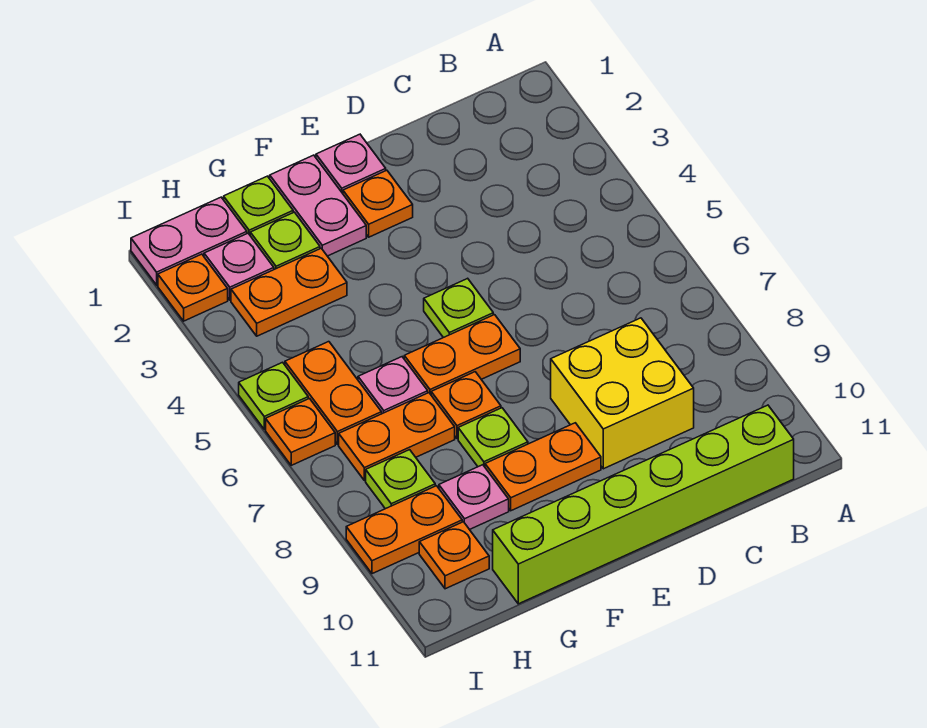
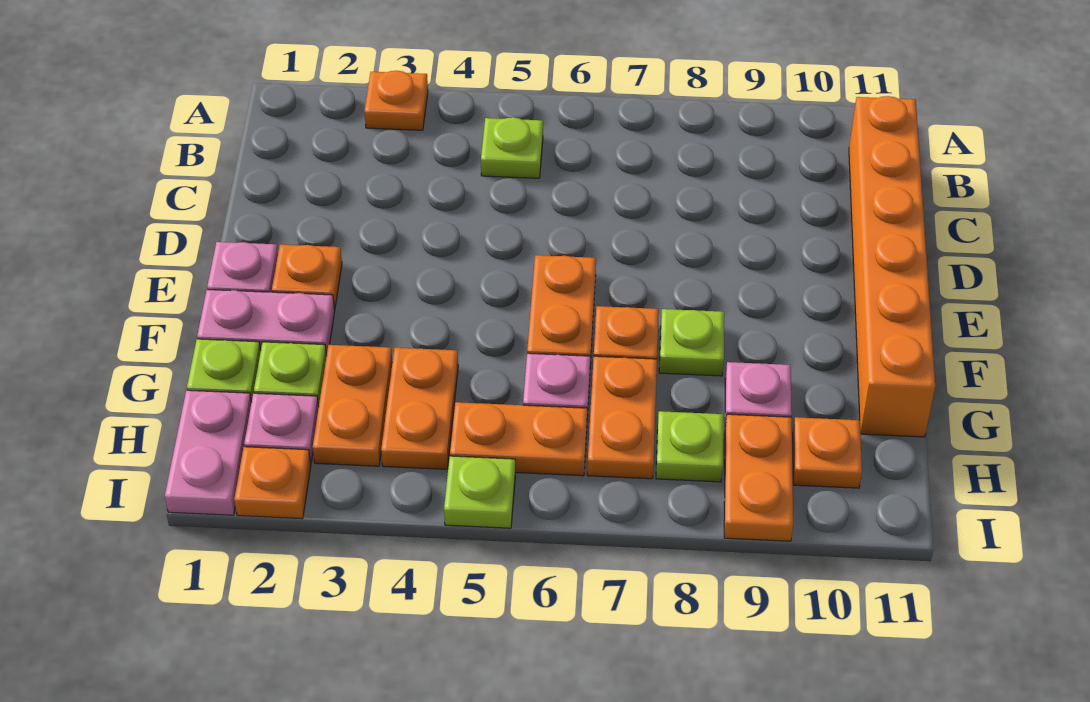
lime 1x6 brick [493,405,794,604] -> orange 1x6 brick [849,96,935,437]
yellow 2x2 brick [551,318,694,469] -> none
lime 1x1 plate [424,278,493,338] -> lime 1x1 plate moved to [481,117,543,178]
orange 1x2 plate [485,423,601,511] -> orange 1x2 plate moved to [381,348,458,469]
orange 1x1 plate [266,399,335,465] -> orange 1x1 plate moved to [364,71,428,130]

